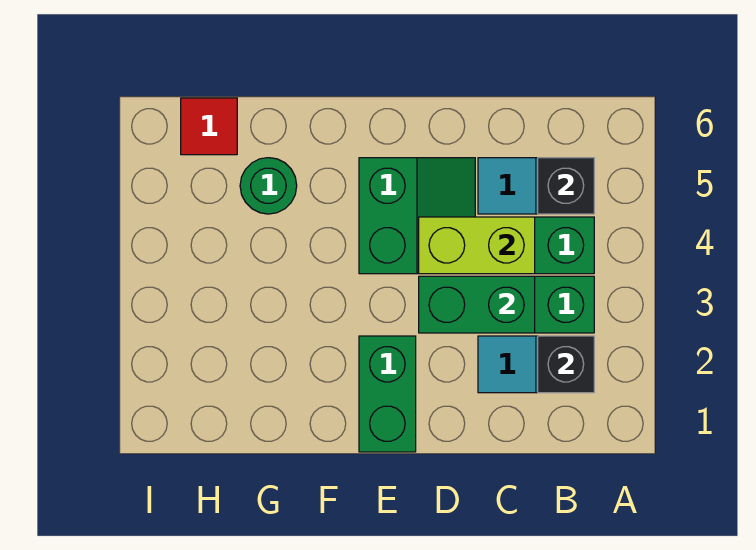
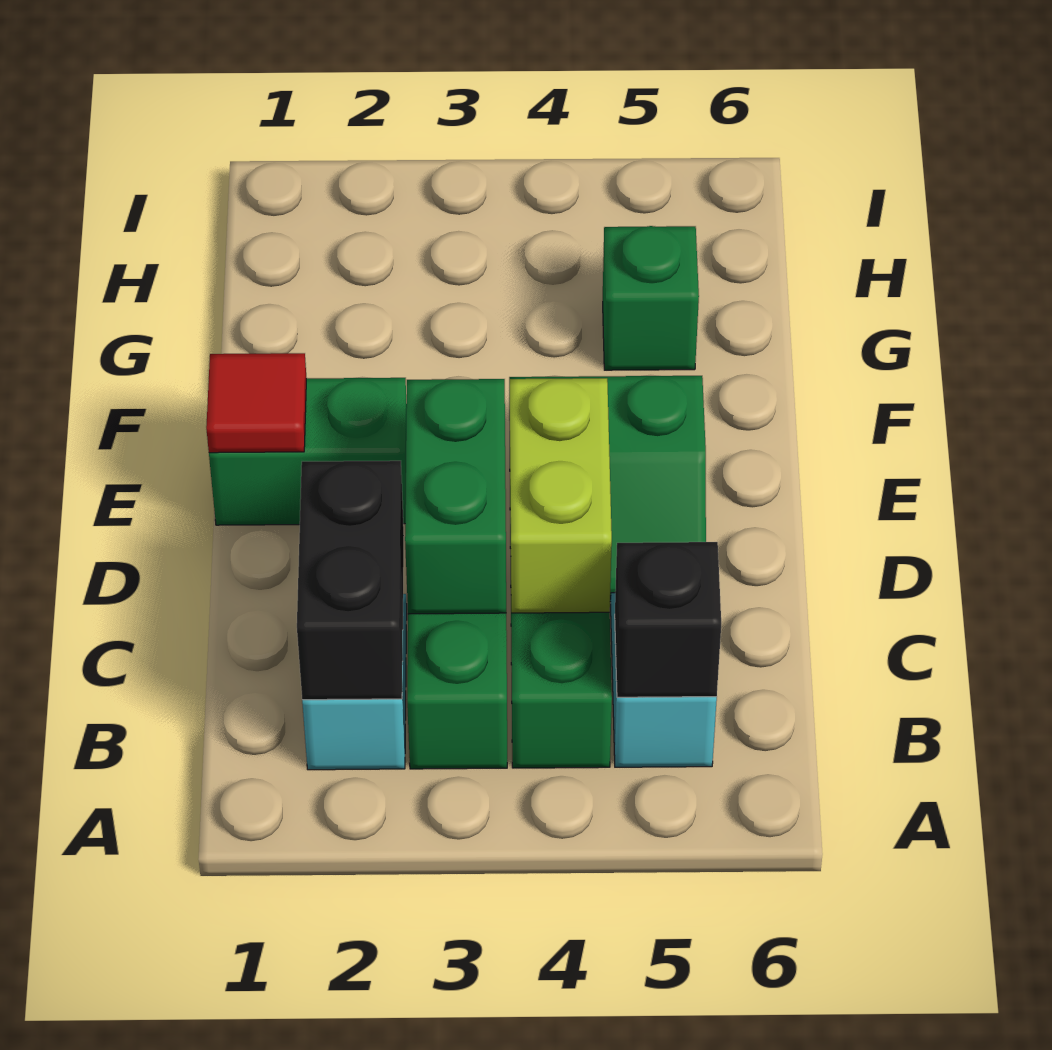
black 1x1 brick [538,336,594,393] -> black 1x2 brick [297,461,404,700]
green 1x1 round brick [240,158,297,214] -> green 1x1 brick [603,226,699,370]
red 1x1 tile [181,98,237,155] -> red 1x1 tile moved to [206,353,306,453]

